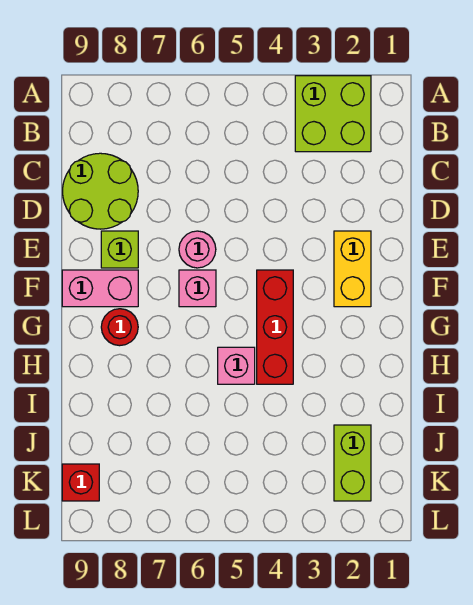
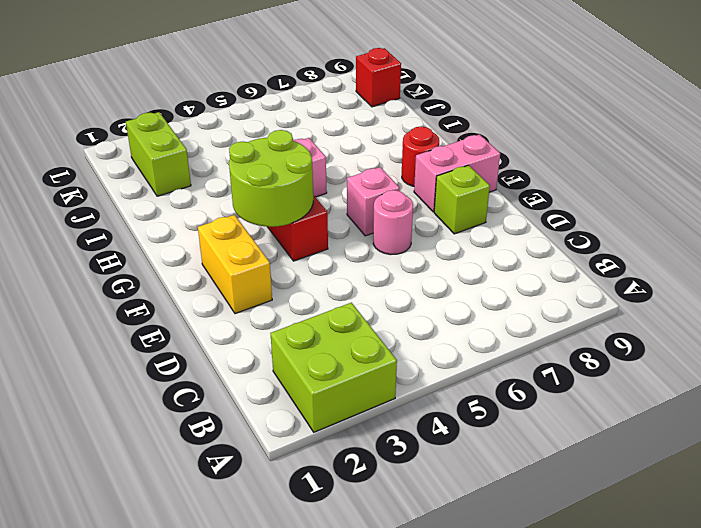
lime 2x2 round brick [63,153,138,229] -> lime 2x2 round brick moved to [229,130,313,227]

